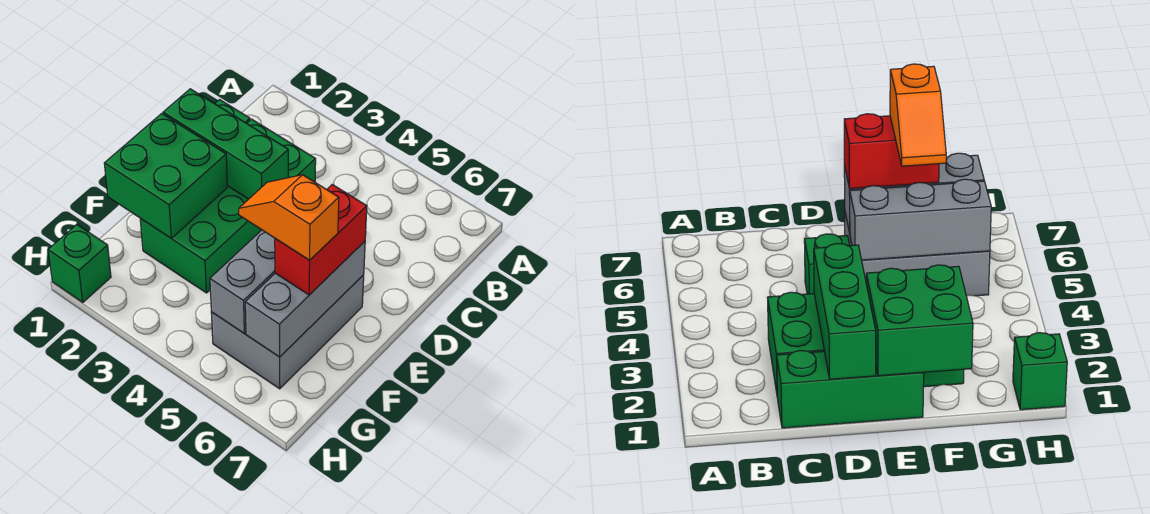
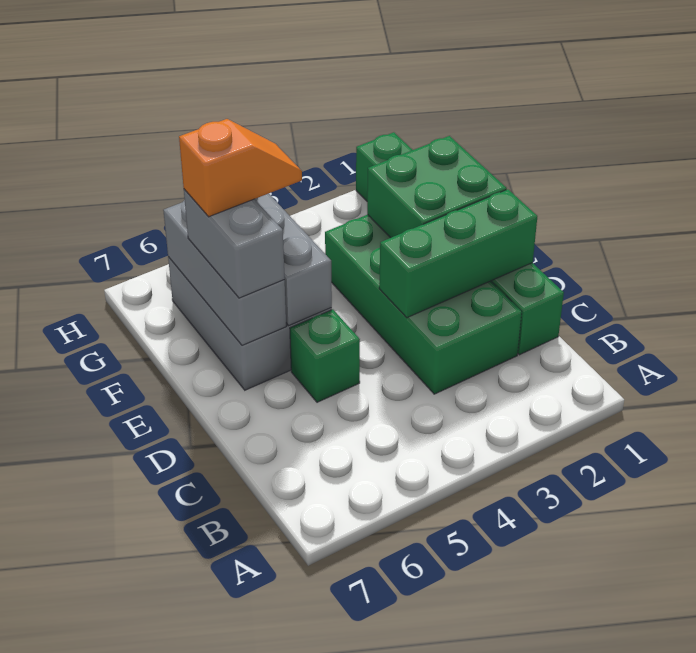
red 1x2 brick [275,185,367,295] -> grey 1x2 brick [184,189,285,298]

